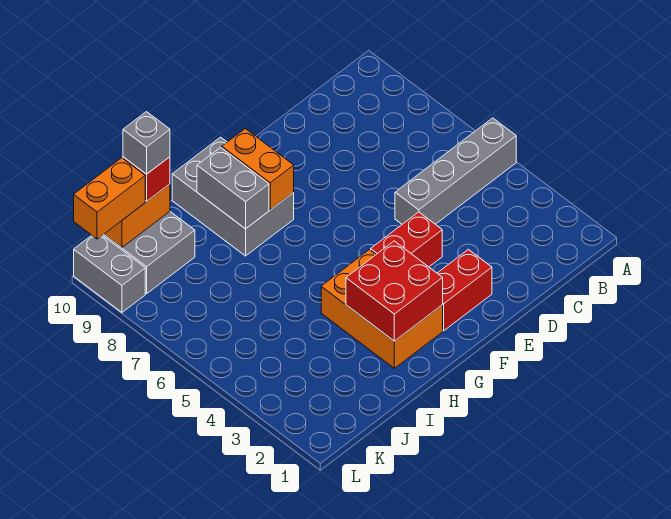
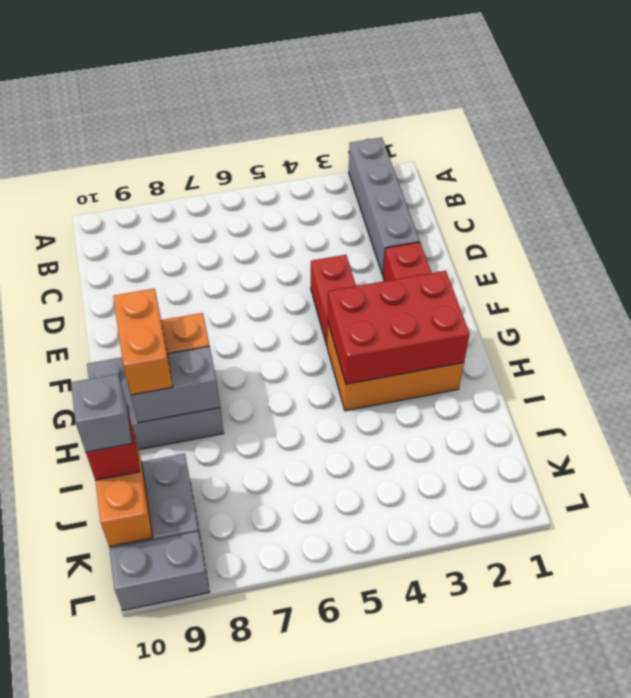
grey 1x4 brick [395,118,516,224] -> grey 1x4 brick moved to [349,138,420,275]
red 2x2 brick [346,241,443,341] -> red 2x3 brick [327,271,470,384]
orange 1x2 brick [74,158,145,239] -> orange 1x2 brick moved to [113,289,173,395]

